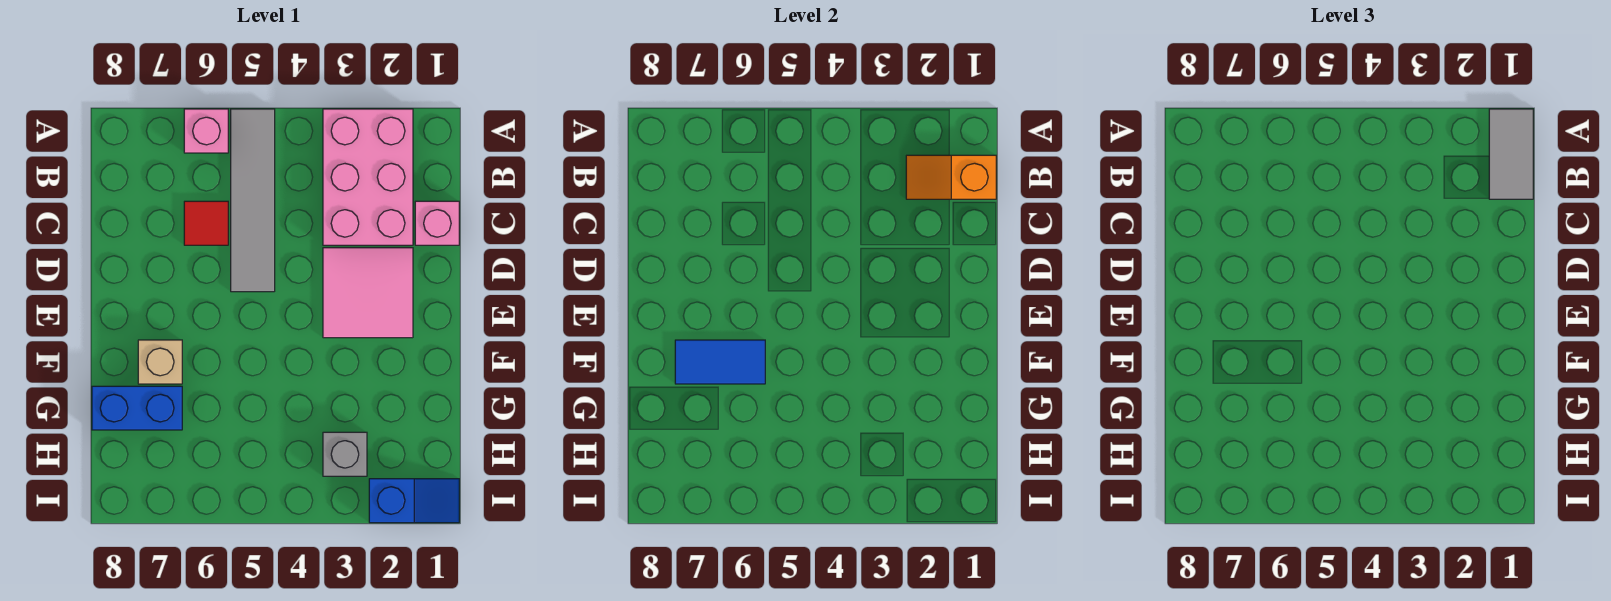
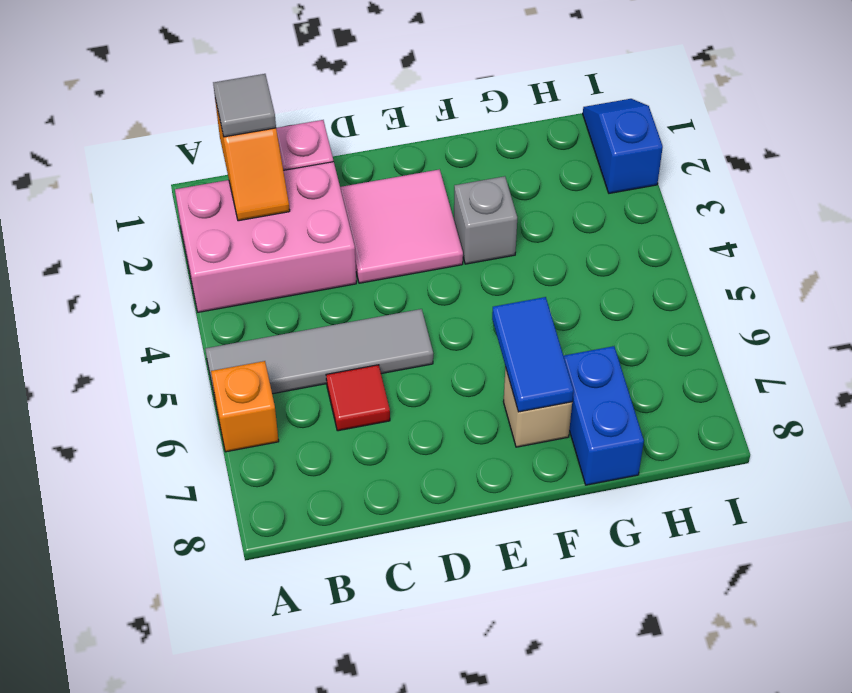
grey 1x2 tile [1489,109,1533,199] -> grey 1x1 tile [213,74,276,137]
pink 1x1 brick [184,109,228,153] -> orange 1x1 brick [211,361,279,452]
grey 1x1 brick [323,432,367,476] -> grey 1x1 brick moved to [454,176,517,264]

